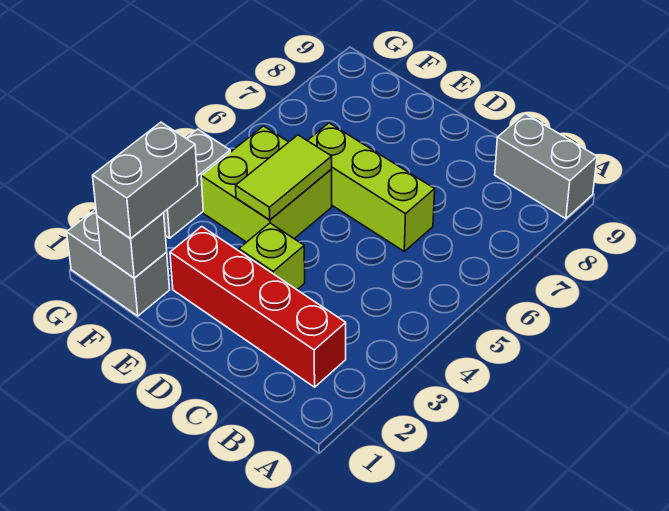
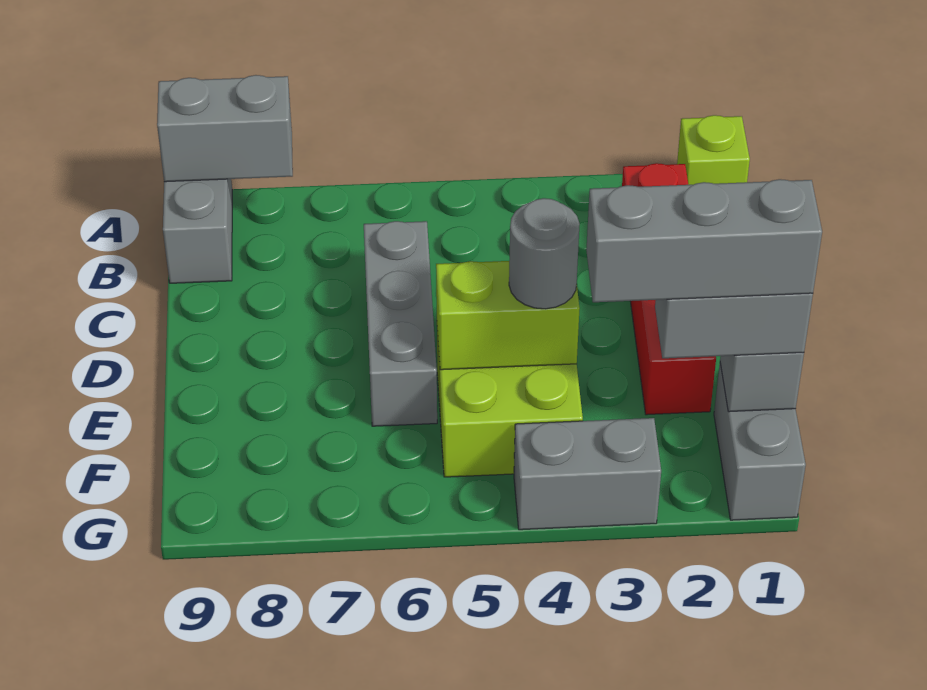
none -> grey 1x2 brick [157,75,293,182]
lime 1x3 brick [307,123,435,251] -> grey 1x3 brick [364,221,437,426]
lime 1x1 brick [239,223,305,290] -> lime 1x1 brick moved to [677,115,750,185]
lime 1x2 tile [236,135,332,220] -> lime 1x2 brick [436,261,580,370]
none -> grey 1x1 round brick [509,198,580,309]
none -> grey 1x3 brick [586,179,822,302]

